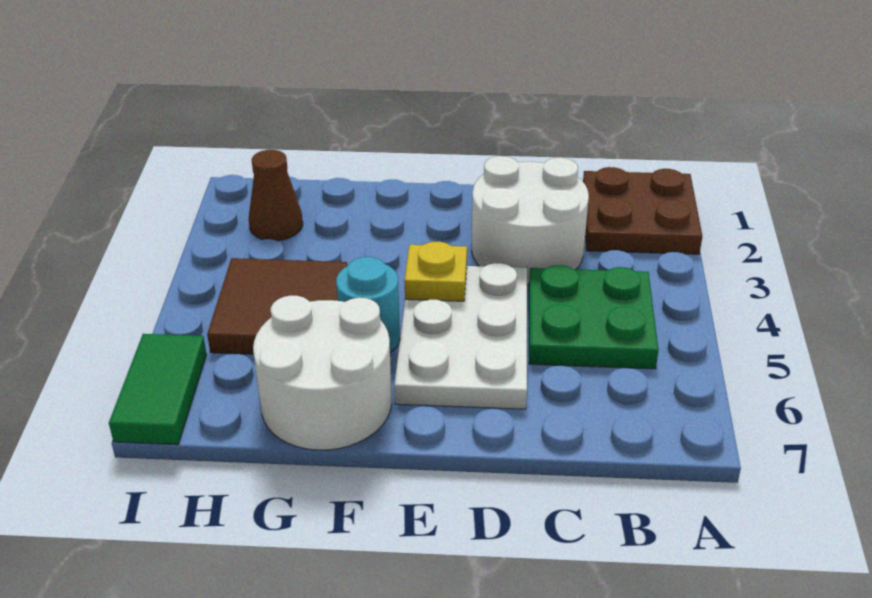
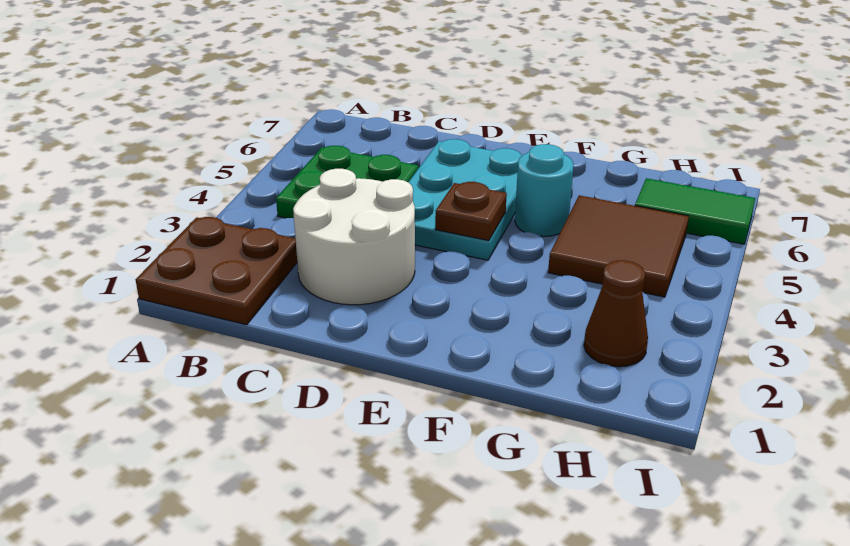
white 2x3 plate [394,263,527,409] -> cyan 2x3 plate [408,139,522,260]
yellow 1x1 plate [405,242,467,301] -> brown 1x1 plate [435,182,507,241]
white 2x2 round brick [253,296,392,450] -> none
green 1x2 tile [109,334,207,445] -> green 1x2 tile turned to [635,178,755,244]

